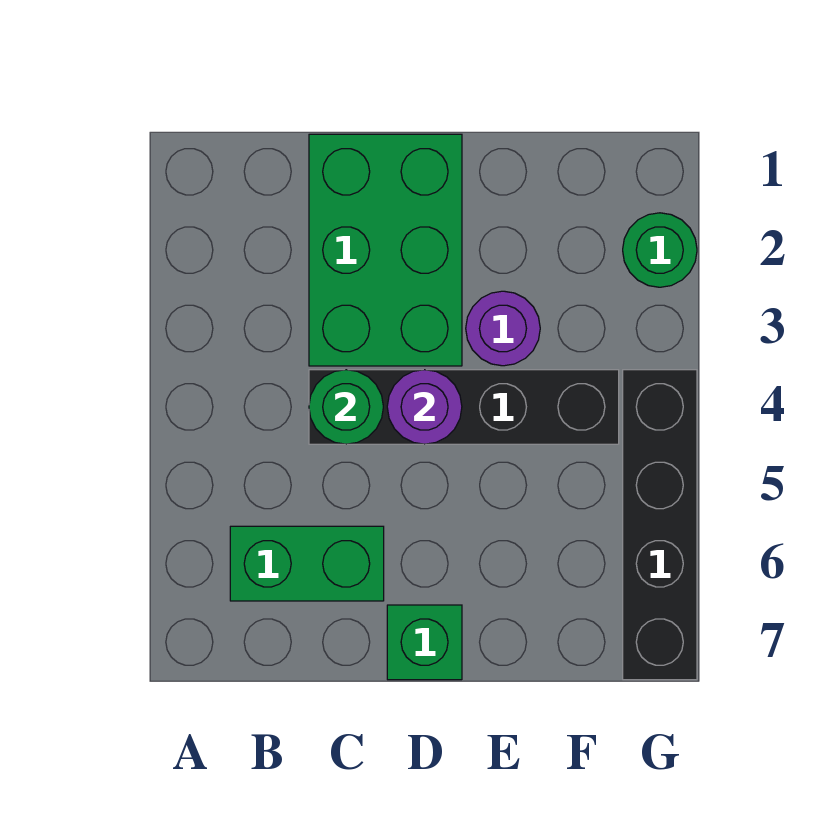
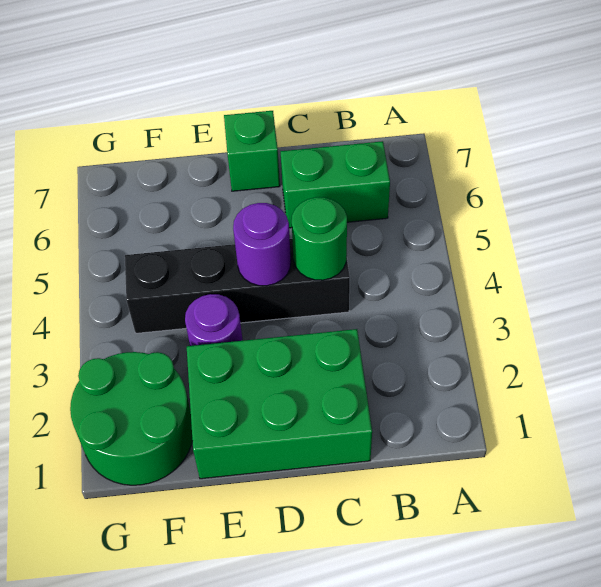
green 2x3 brick [309,134,462,366] -> green 2x3 brick turned to [187,329,372,479]
green 1x1 round brick [623,213,697,287] -> green 2x2 round brick [70,352,193,485]
black 1x4 brick [623,370,697,680] -> none

